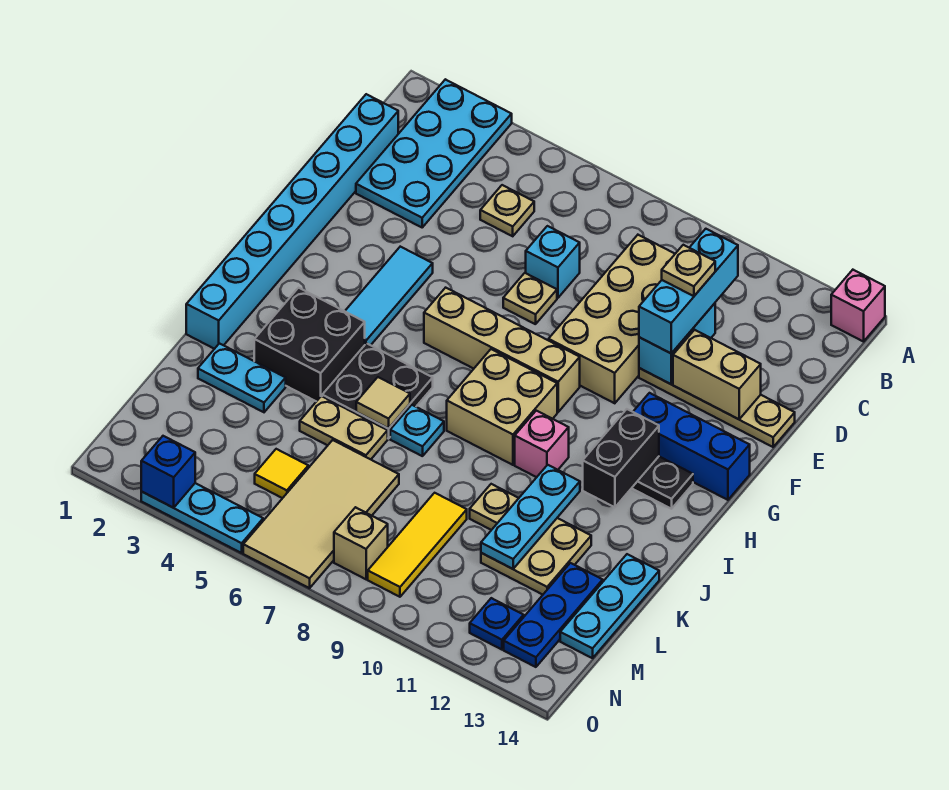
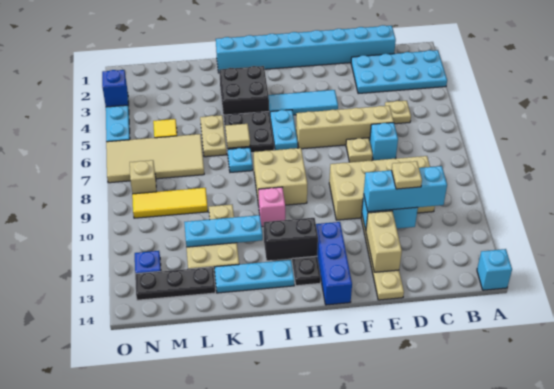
pink 1x1 brick [831,270,885,342] -> cyan 1x1 brick [477,249,512,290]
tan 1x4 brick [424,288,580,412] -> tan 1x4 brick turned to [296,106,394,149]
cyan 1x2 plate [198,343,286,412] -> cyan 1x2 plate moved to [270,110,298,150]
cyan 1x3 plate [560,554,659,658] -> cyan 1x3 plate moved to [214,260,294,293]
blue 1x3 plate [504,563,603,667] -> black 1x3 plate [135,267,215,300]

